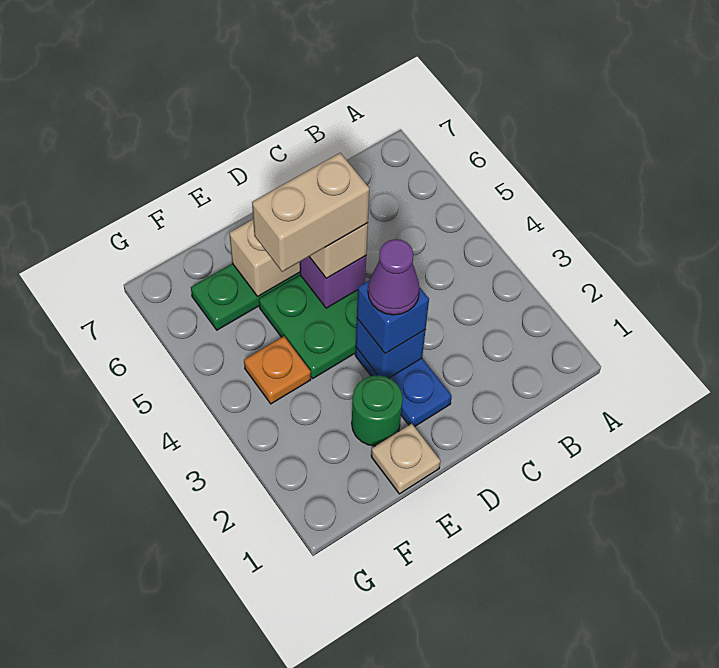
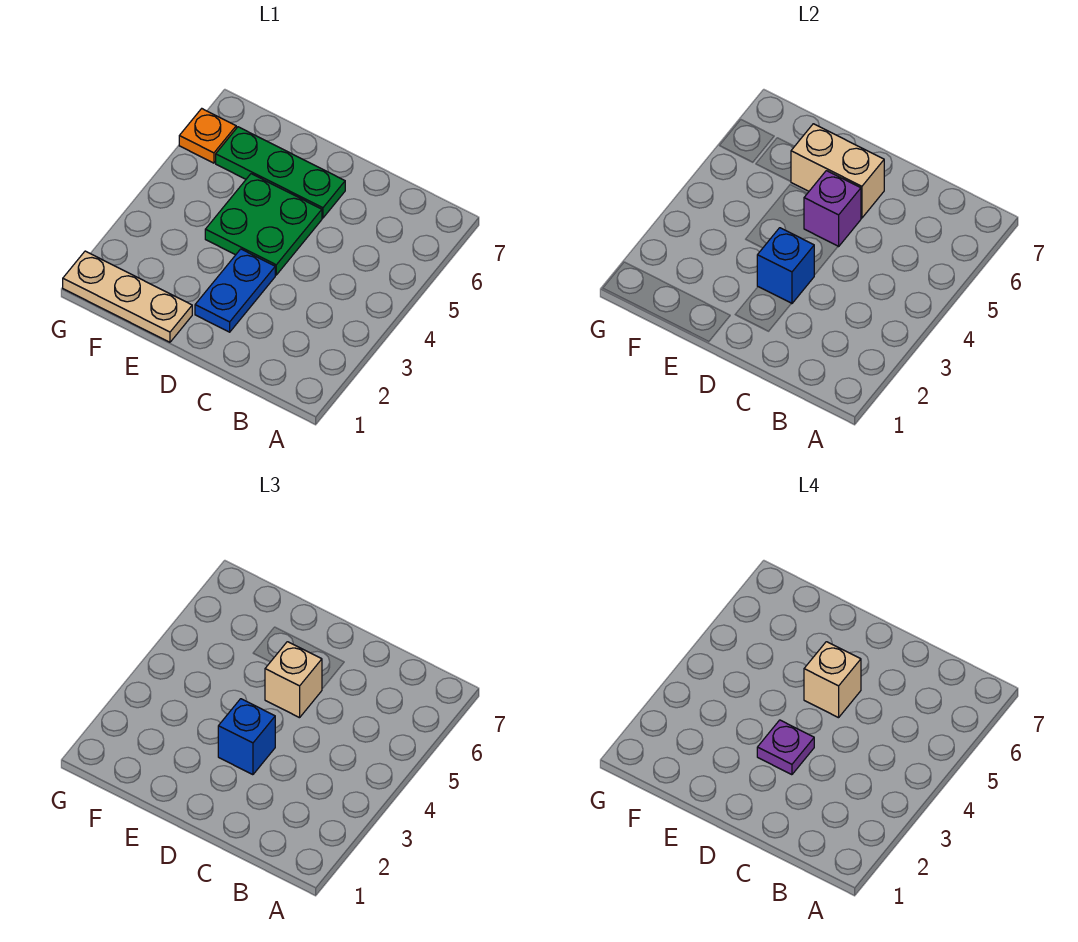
purple 1x1 cone [368,239,420,315] -> purple 1x1 plate [757,720,814,775]
tan 1x2 brick [252,153,369,272] -> tan 1x1 brick [804,642,861,718]
tan 1x1 plate [371,424,440,494] -> tan 1x3 plate [63,251,192,342]
green 1x1 round brick [352,375,403,446] -> none
orange 1x1 plate [244,336,311,404] -> orange 1x1 plate moved to [179,109,236,163]

